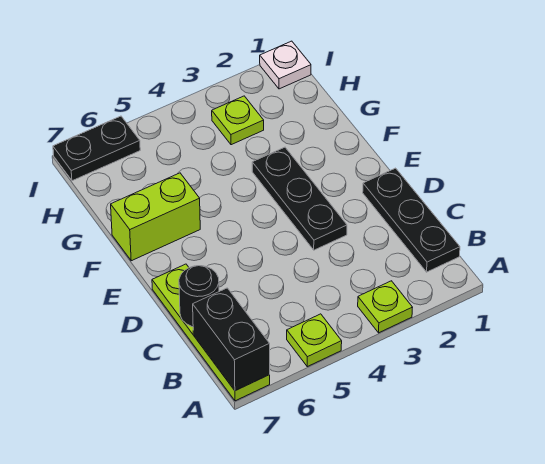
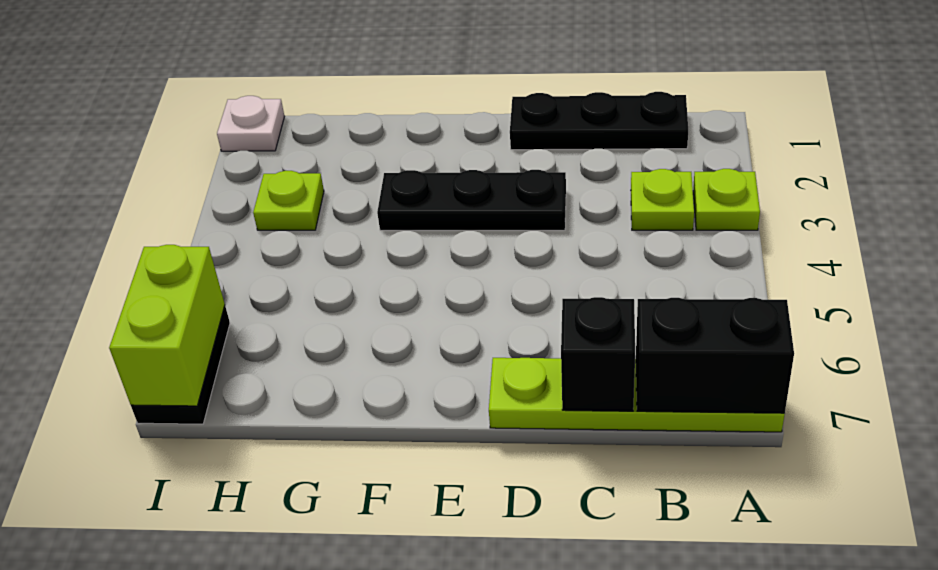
lime 1x1 plate [287,314,342,367] -> lime 1x1 plate moved to [631,169,694,230]
black 1x1 round brick [179,266,219,327] -> black 1x1 brick [561,297,635,411]
lime 1x2 brick [111,173,200,261] -> lime 1x2 brick moved to [109,245,225,406]

